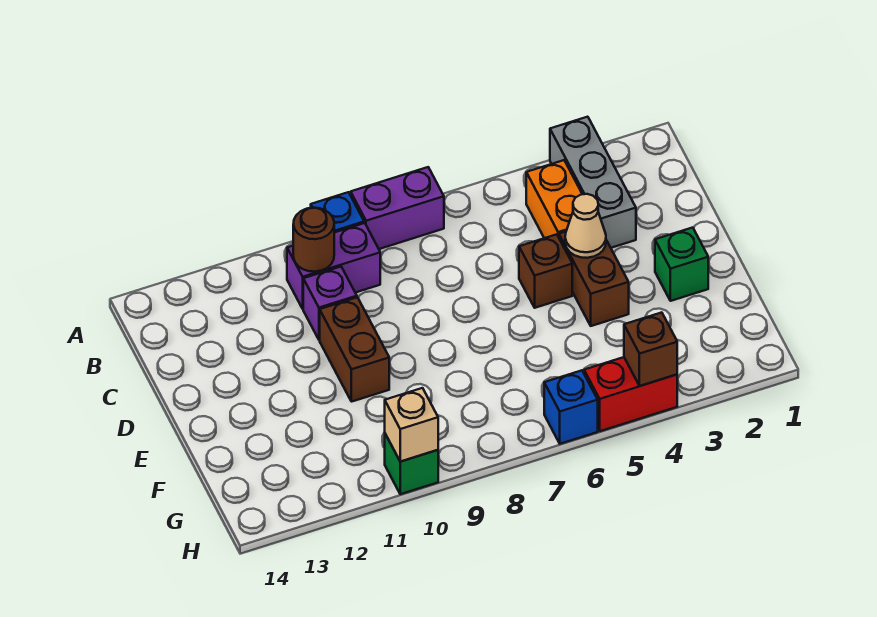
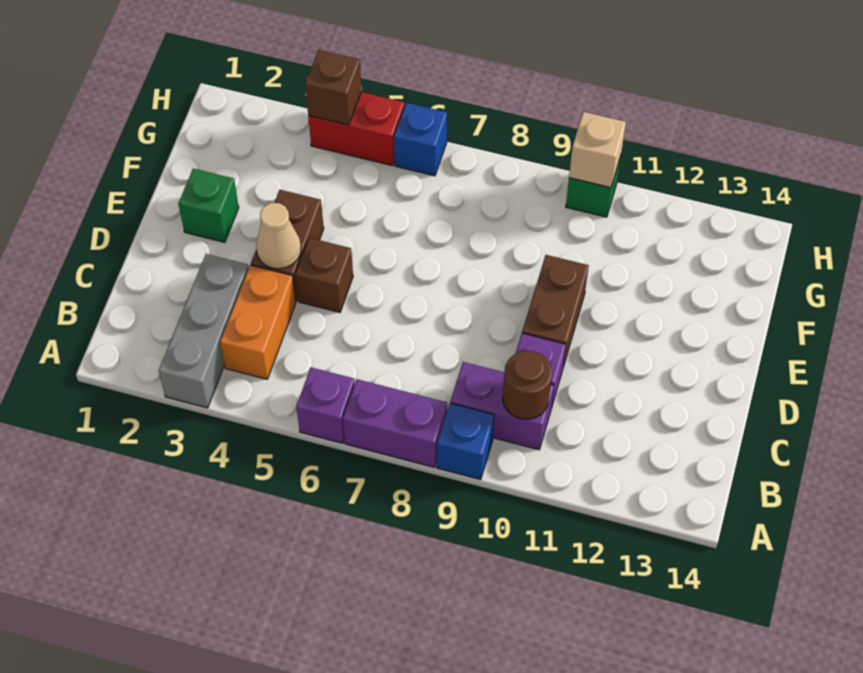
none -> purple 1x1 brick [296,367,355,443]

